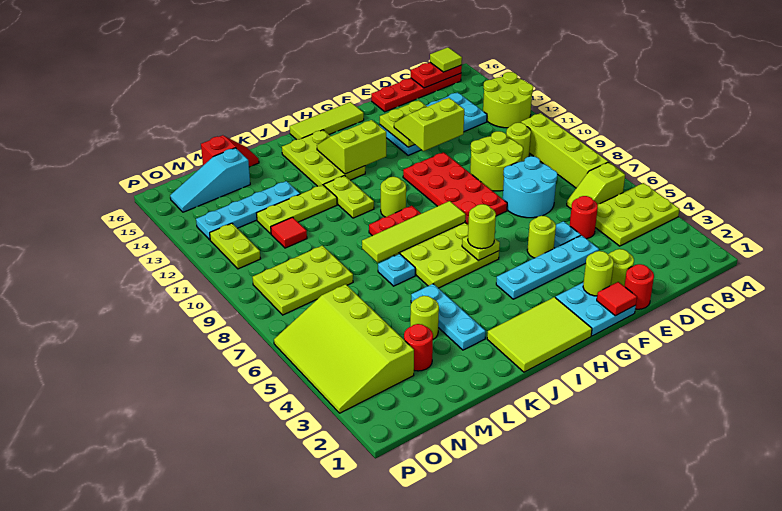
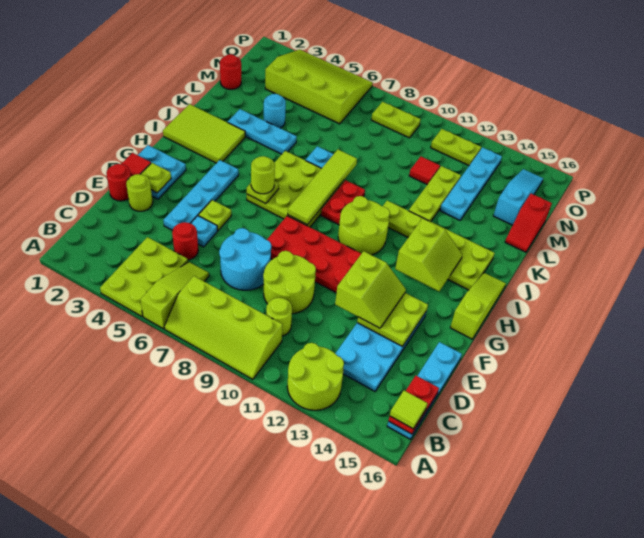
lime 1x2 slope [567,162,625,209] -> lime 1x3 slope [140,262,209,329]
red 1x4 plate [371,73,461,112] -> cyan 1x4 plate [387,342,462,439]
lime 1x1 round brick [583,251,614,296] -> lime 1x1 plate [140,163,171,193]
lime 1x1 round brick [527,216,556,258] -> lime 1x1 plate [198,200,231,231]
lime 1x3 tile [290,102,364,140] -> lime 1x3 slope [450,273,506,339]
lime 2x3 tile [487,297,592,372] -> lime 2x3 tile turned to [163,104,245,163]
lime 1x1 round brick [381,177,406,217] -> lime 2x2 round brick [338,196,390,255]
lime 1x1 round brick [410,296,439,339] -> cyan 1x1 round brick [264,94,286,128]
red 1x1 round brick [404,324,433,371] -> red 1x1 round brick moved to [220,54,241,89]
lime 2x3 plate [253,245,353,315] -> lime 1x2 plate [371,102,421,138]

